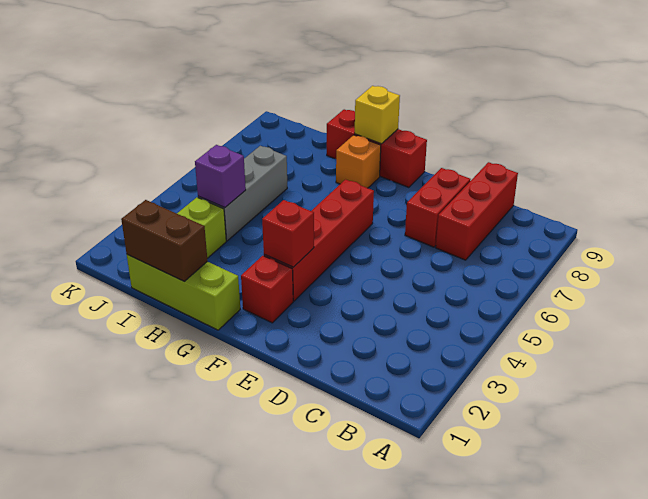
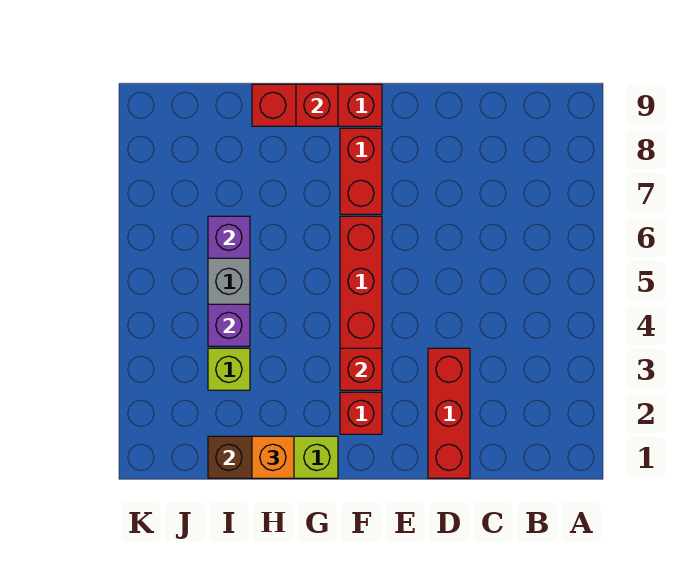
red 1x3 brick [436,162,518,260] -> red 1x3 brick moved to [428,348,470,478]
red 1x2 brick [405,168,471,247] -> red 1x2 brick moved to [340,128,382,214]
orange 1x1 brick [336,135,381,188] -> orange 1x1 brick moved to [252,436,294,478]
yellow 1x1 brick [355,86,400,144] -> red 1x1 brick [296,84,338,126]
none -> purple 1x1 brick [208,216,250,258]

